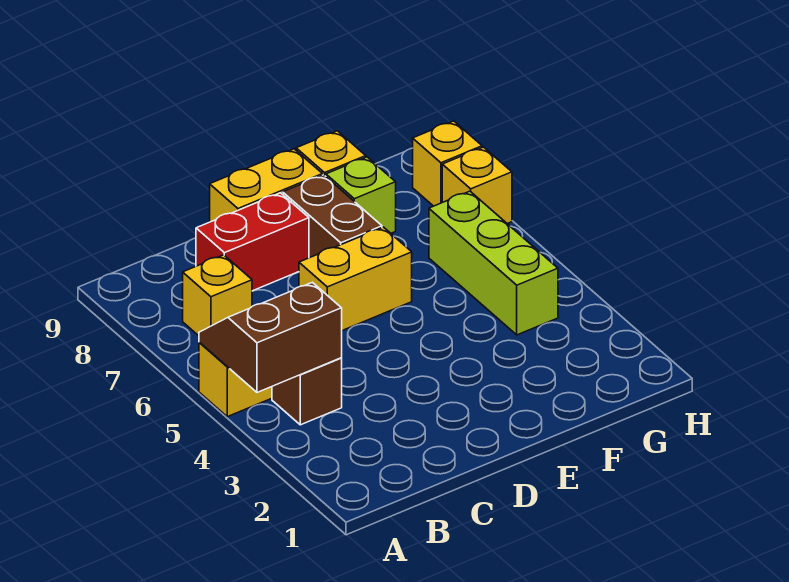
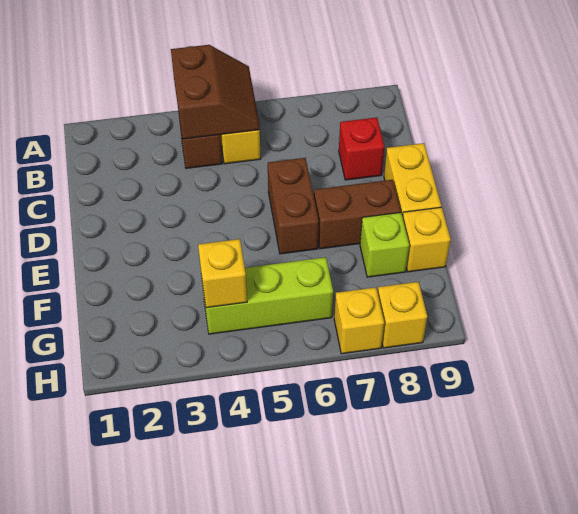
yellow 1x1 brick [183,255,252,336] -> yellow 1x1 brick moved to [198,239,247,308]
red 1x2 brick [196,193,309,291] -> red 1x1 brick [339,117,384,180]
yellow 1x2 brick [299,227,412,331] -> brown 1x2 brick [268,158,319,254]

